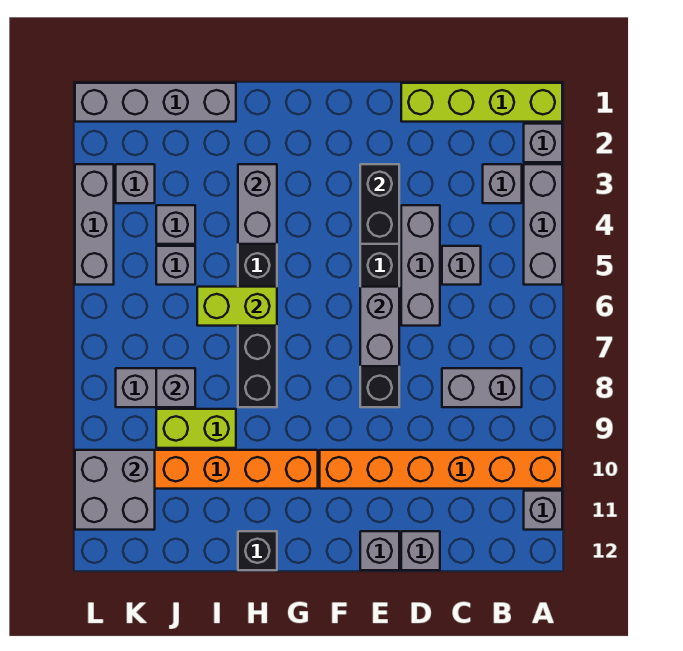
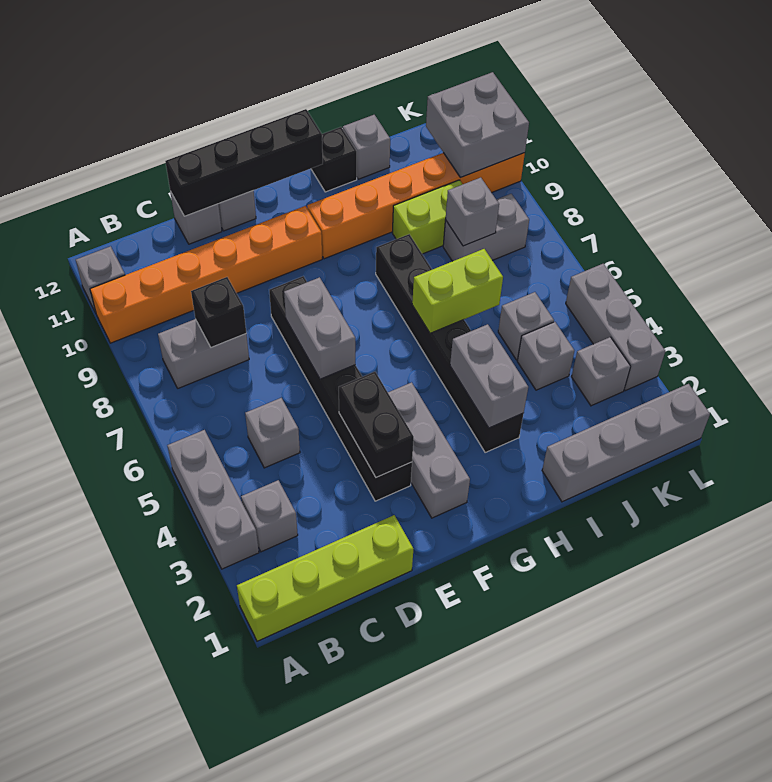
grey 1x1 brick [524,124,562,162] -> grey 1x1 brick moved to [343,115,390,179]
none -> black 1x1 brick [191,277,246,348]
grey 1x3 brick [401,205,440,326] -> grey 1x3 brick moved to [388,382,470,518]
none -> black 1x4 brick [165,109,323,216]

